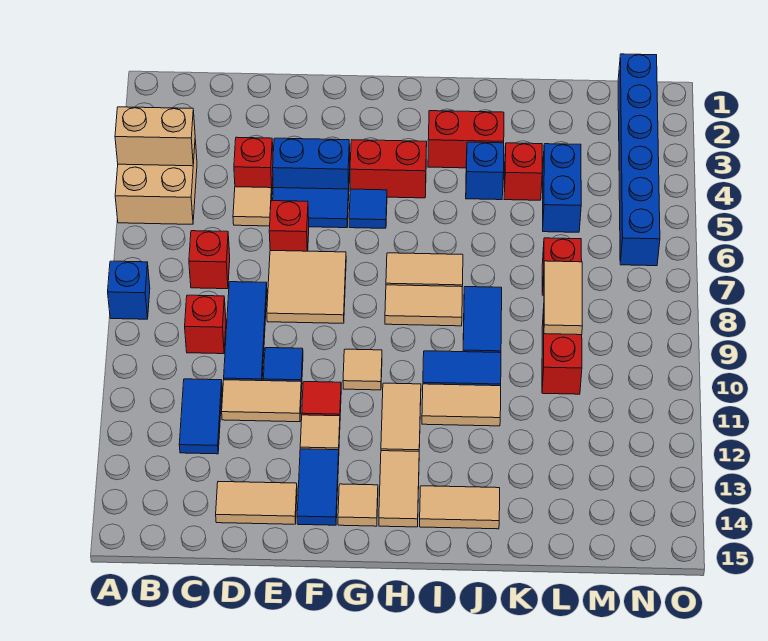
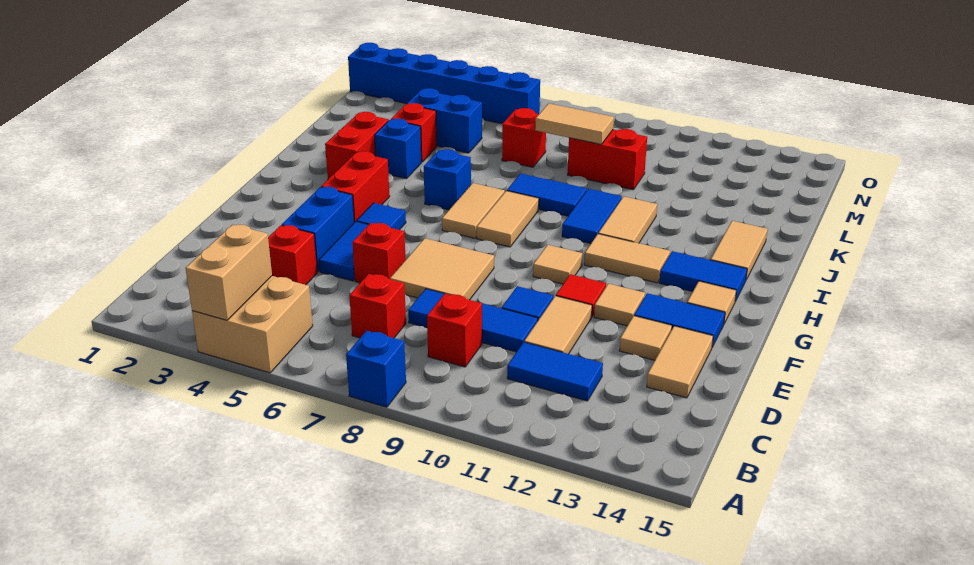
tan 1x1 tile [233,187,272,226] -> tan 1x1 tile moved to [619,316,672,360]
tan 1x2 tile [379,451,419,527] -> blue 1x2 tile [659,251,747,301]
none -> blue 1x1 brick [424,149,471,210]

